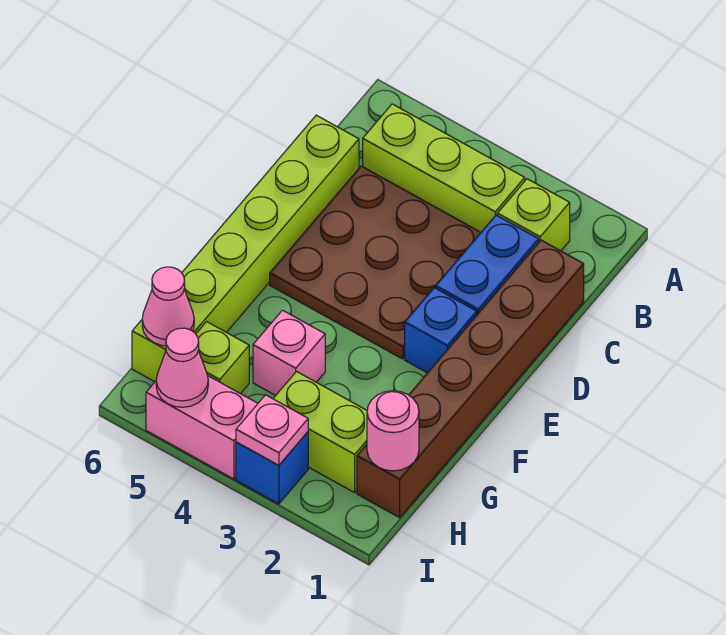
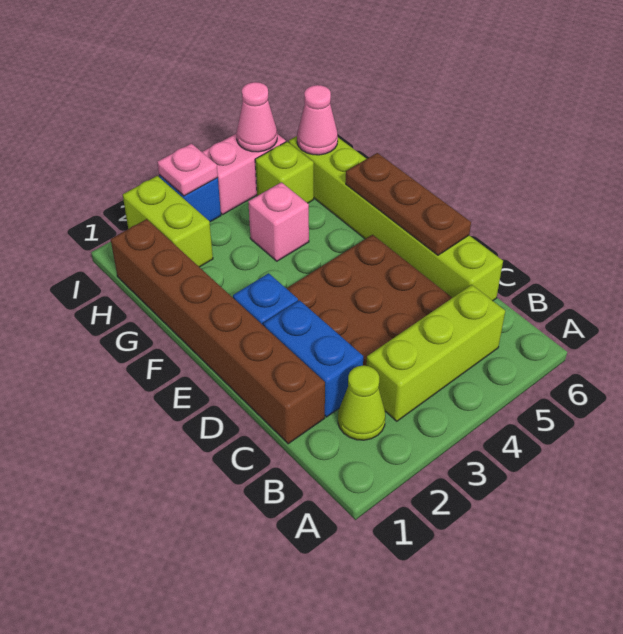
lime 1x1 brick [497,179,570,251] -> lime 1x1 cone [338,365,385,440]
none -> brown 1x3 plate [346,153,471,255]
pink 1x1 round brick [367,391,419,471] -> none
lime 1x2 brick [273,372,367,493] -> lime 1x2 brick turned to [123,176,213,267]

